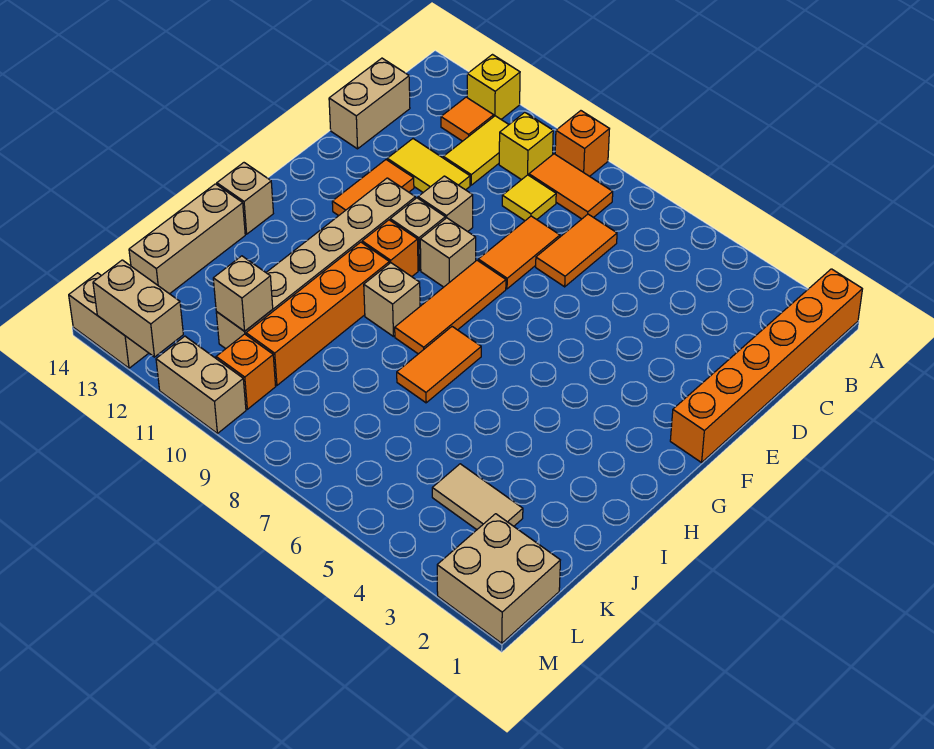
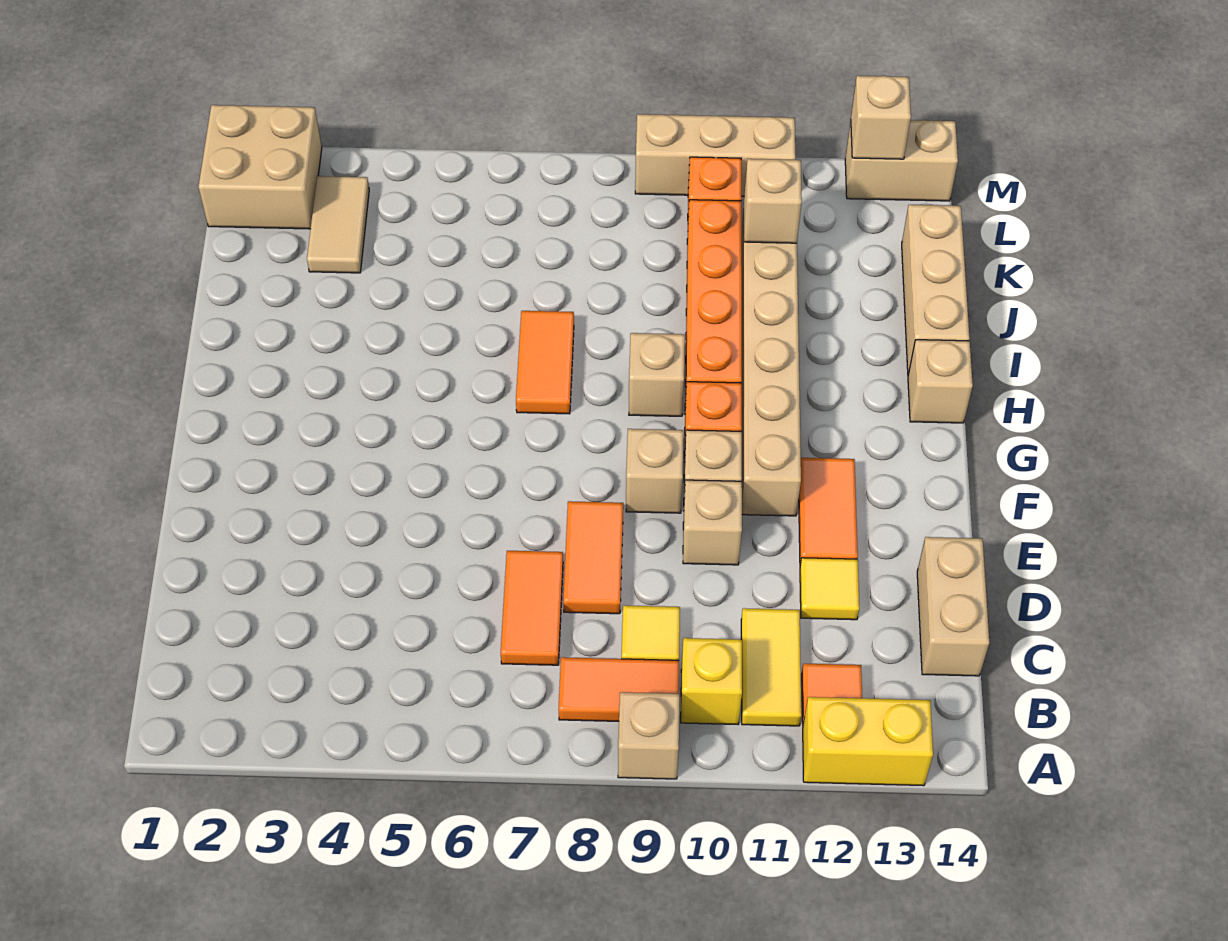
orange 1x6 brick [670,269,862,463] -> none
orange 1x1 brick [555,111,609,176] -> tan 1x1 brick [618,692,679,779]
yellow 1x1 brick [467,55,520,119] -> yellow 1x2 brick [803,697,933,786]
yellow 1x2 tile [387,139,470,192] -> yellow 1x1 tile [800,558,859,620]
orange 1x3 tile [395,260,506,354] -> none
tan 1x2 tile [432,464,523,530] -> tan 1x2 tile turned to [307,176,369,273]
tan 1x2 brick [156,336,246,433] -> tan 1x3 brick [635,114,795,196]
tan 1x2 brick [93,260,183,357] -> tan 1x1 brick [851,76,911,159]

